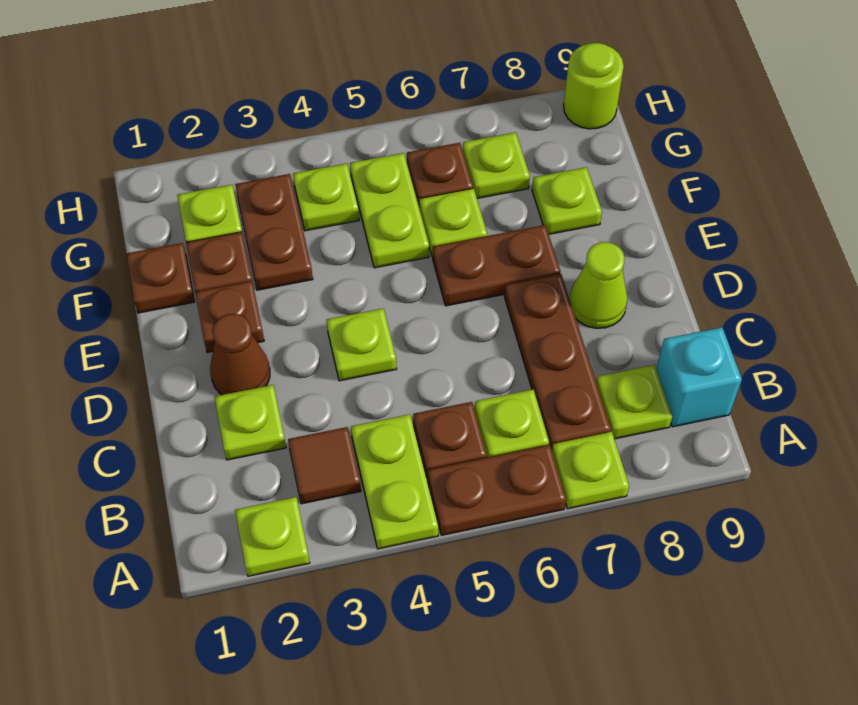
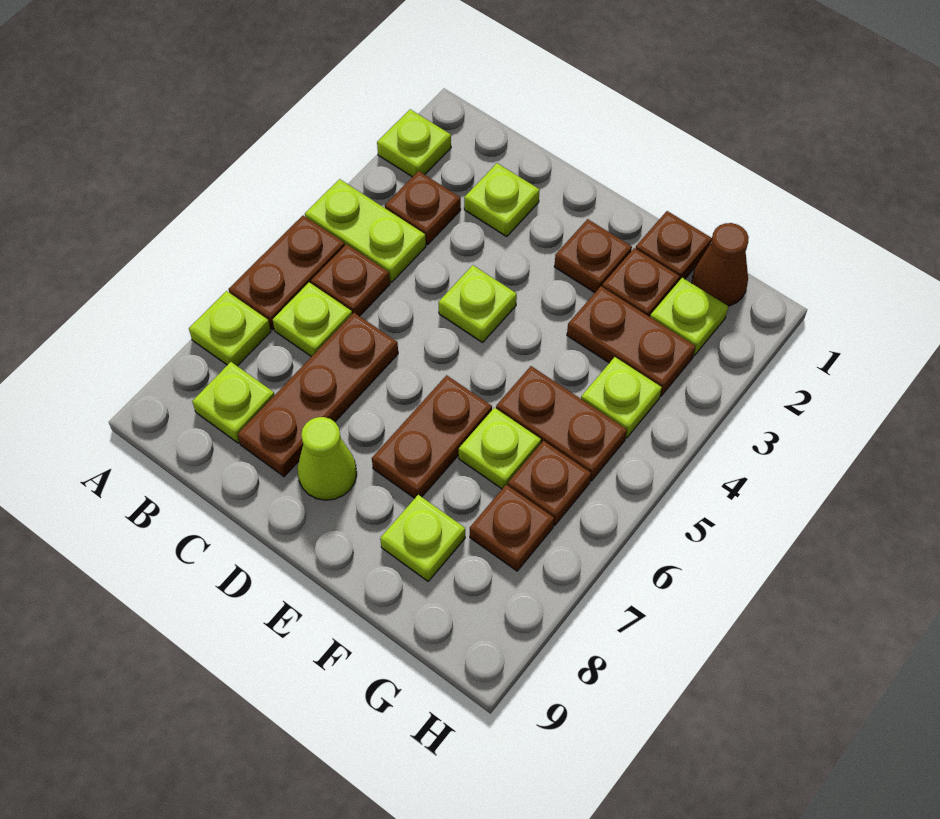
brown 1x1 tile [288,427,361,504] -> brown 1x1 plate [385,171,461,245]
brown 1x3 plate [505,274,611,449] -> brown 1x3 plate turned to [238,313,398,477]
cyan 1x1 brick [656,327,742,427] -> none
brown 1x1 cone [210,314,270,395] -> brown 1x1 cone moved to [692,223,749,306]
lime 1x2 plate [350,153,429,268] -> brown 1x2 plate [496,366,627,481]
lime 1x1 plate [463,132,530,198] -> brown 1x1 plate [470,485,554,571]
lime 1x1 round brick [564,43,624,129] -> none

